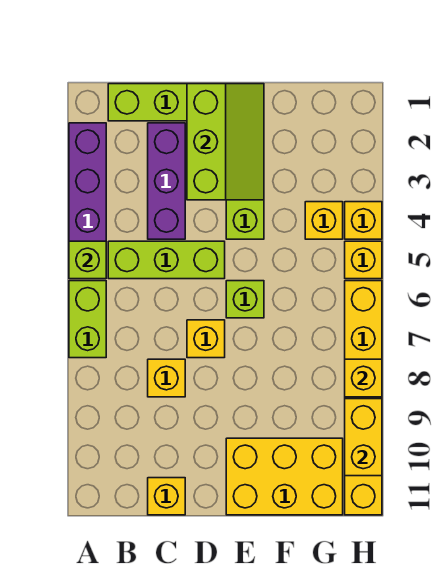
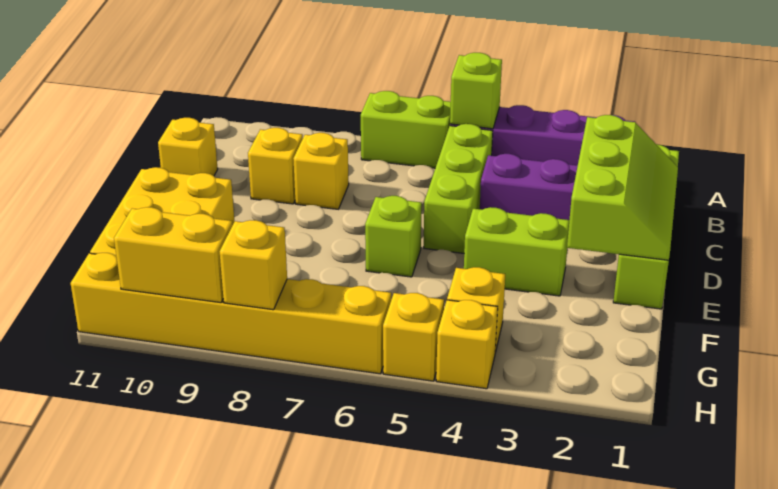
lime 2x3 slope [187,84,264,200] -> lime 2x3 slope turned to [567,115,678,260]
yellow 1x1 brick [187,320,225,358] -> yellow 1x1 brick moved to [248,128,303,204]

